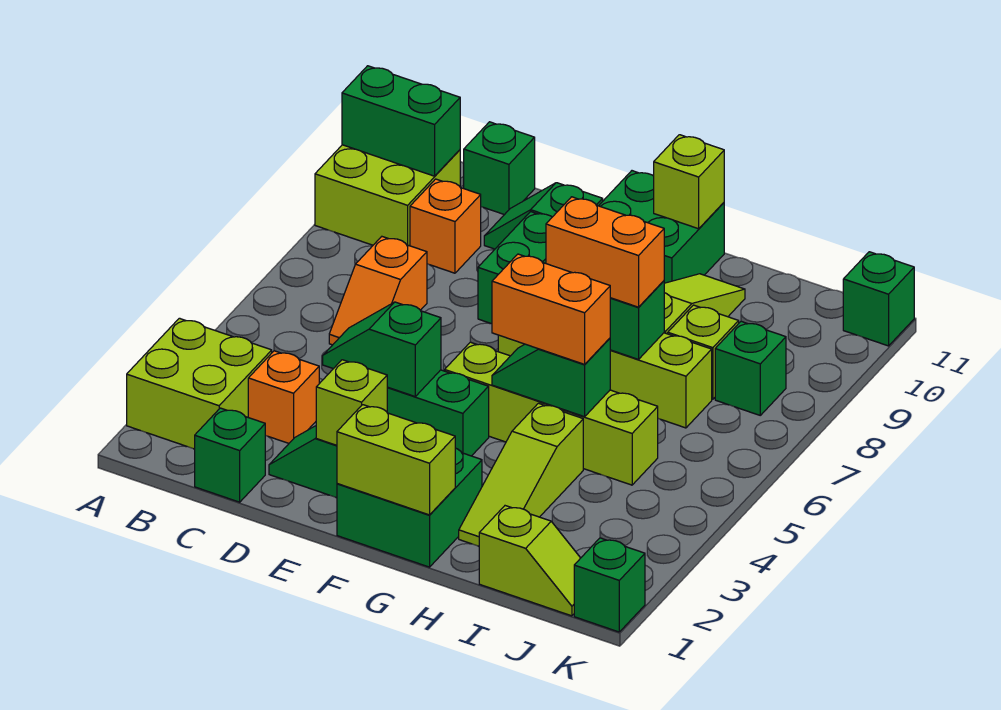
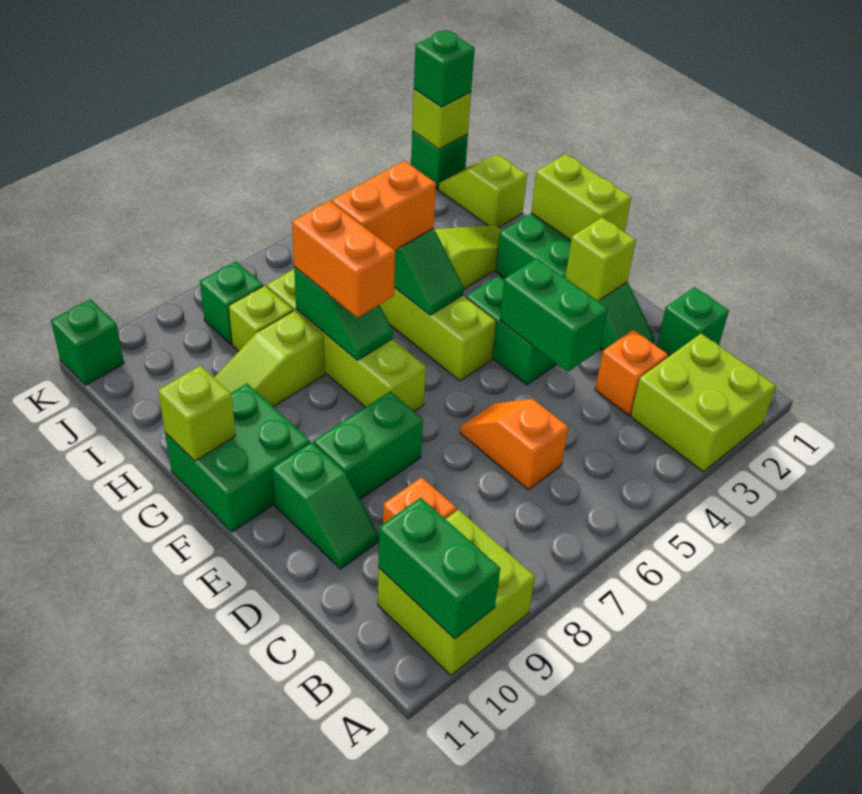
orange 1x2 slope [329,237,427,345] -> orange 1x2 slope turned to [460,399,568,490]
green 1x1 brick [464,122,535,215] -> green 1x1 brick moved to [414,30,474,107]
green 1x2 slope [323,302,441,396] -> green 1x2 brick [500,258,608,372]
orange 1x2 brick [492,254,610,364] -> orange 1x2 brick turned to [331,161,436,250]
none -> lime 1x1 brick [412,89,471,149]

